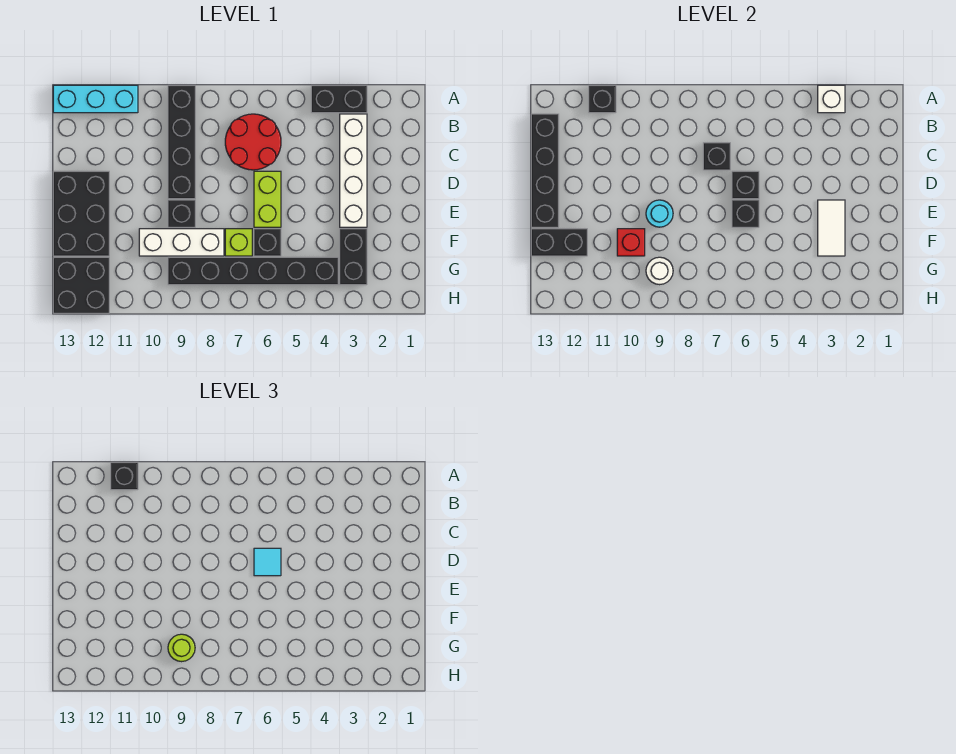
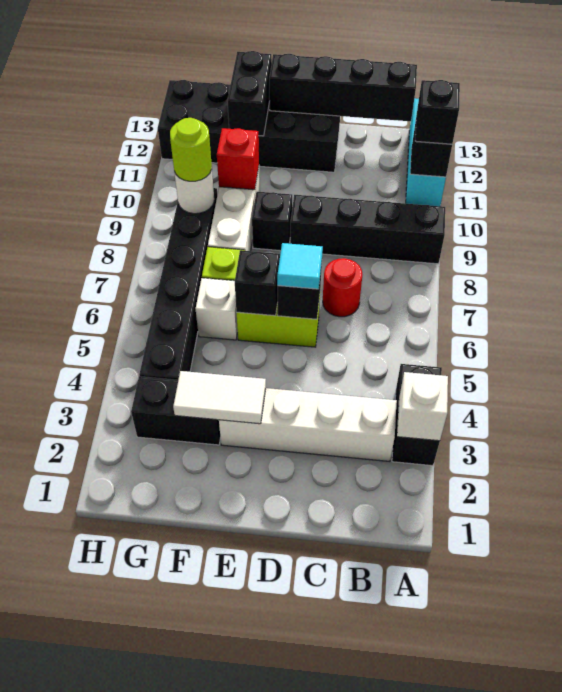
red 2x2 round brick [225,114,281,170] -> red 1x1 round brick [323,258,362,317]
black 1x1 brick [703,143,730,170] -> none
cyan 1x1 round brick [646,200,673,227] -> none
black 1x1 brick [254,229,281,256] -> white 1x1 brick [196,278,238,340]

